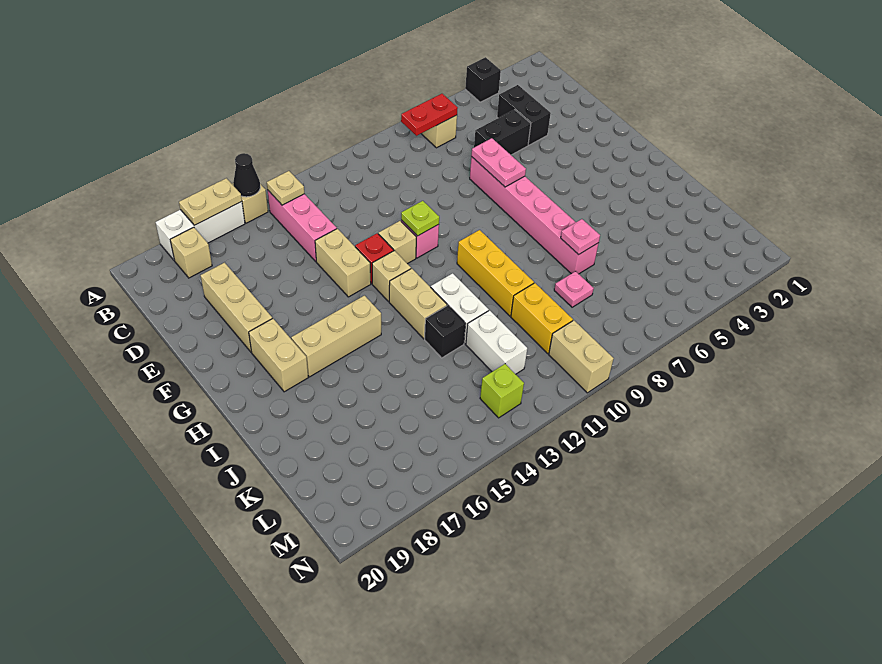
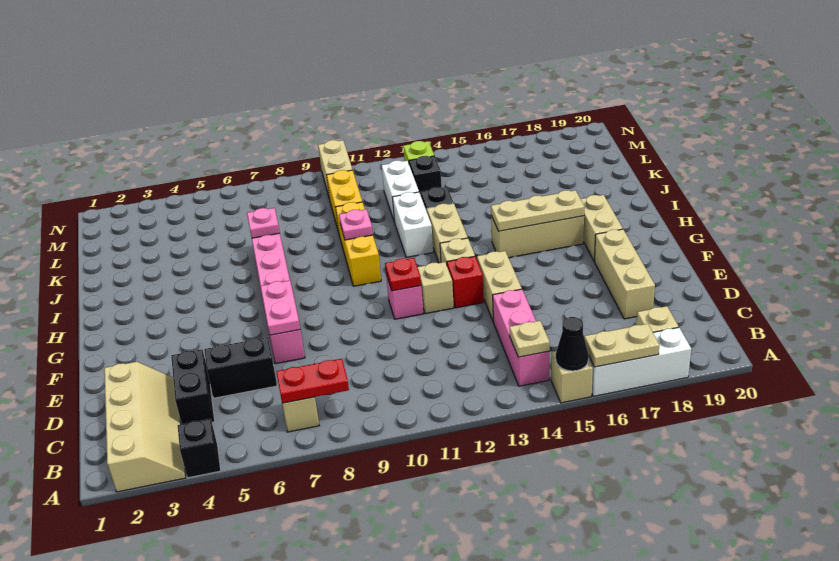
none -> tan 2x4 slope [104,362,186,492]
lime 1x1 plate [401,201,439,236] -> red 1x1 plate [385,258,421,291]
none -> tan 1x3 plate [491,190,584,231]
pink 1x1 plate [554,271,594,307] -> pink 1x1 plate moved to [339,209,373,240]
none -> black 1x1 brick [409,156,442,195]

